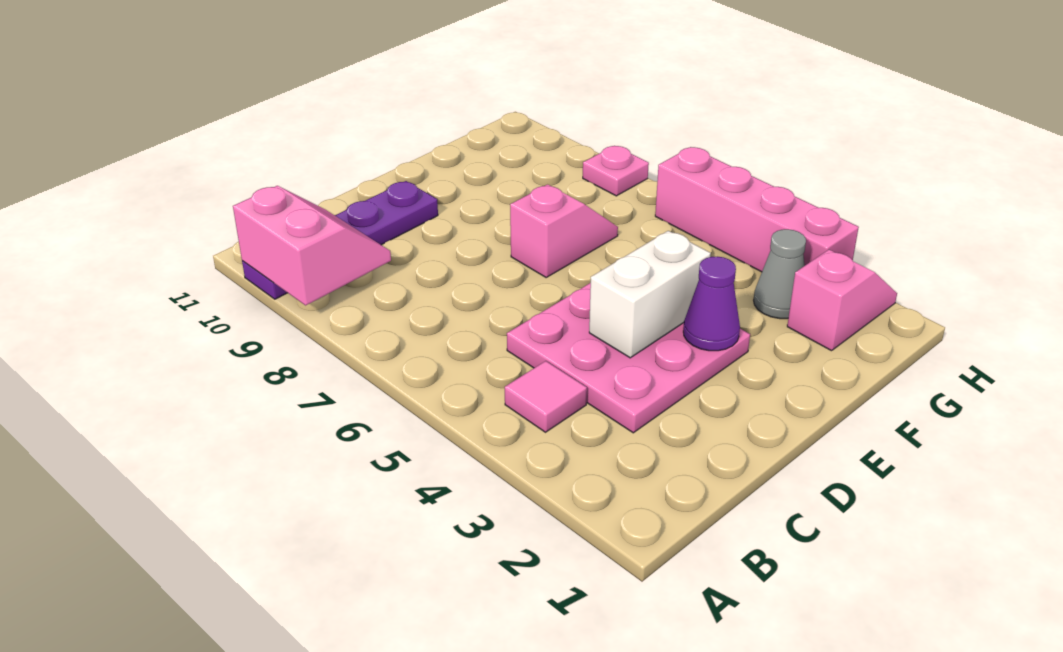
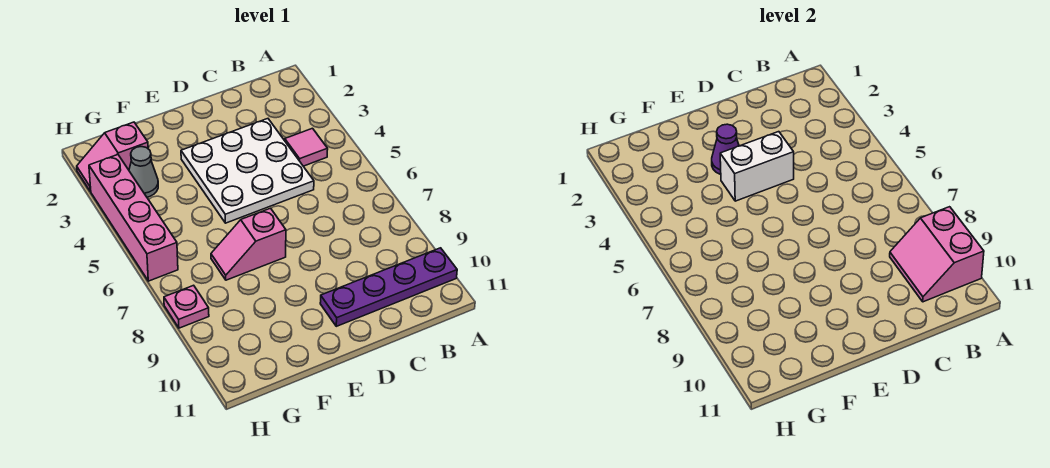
pink 3x3 plate [507,283,750,433] -> white 3x3 plate [181,119,314,223]

